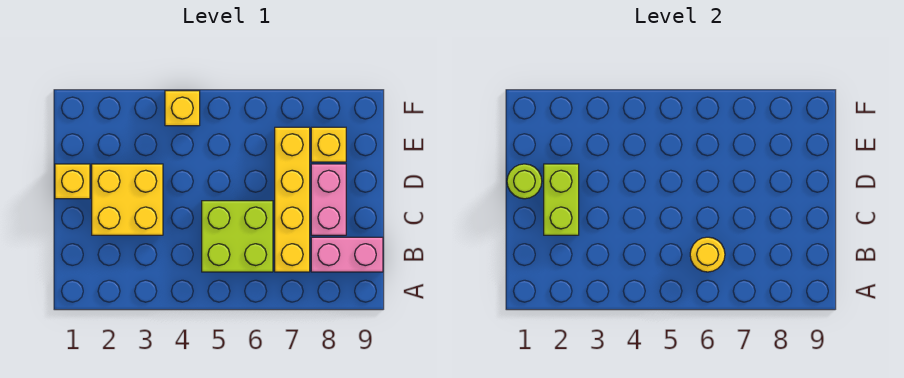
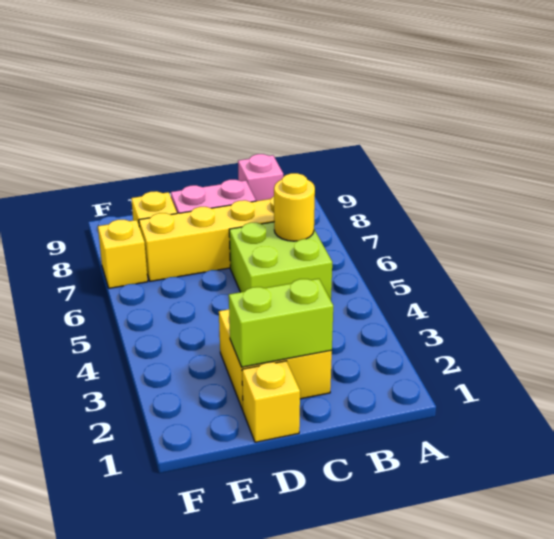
pink 1x2 brick [311,237,383,272] -> pink 1x1 brick [238,154,283,201]
lime 1x1 round brick [507,164,542,199] -> none
yellow 1x1 brick [165,91,200,126] -> yellow 1x1 brick moved to [98,220,148,288]

